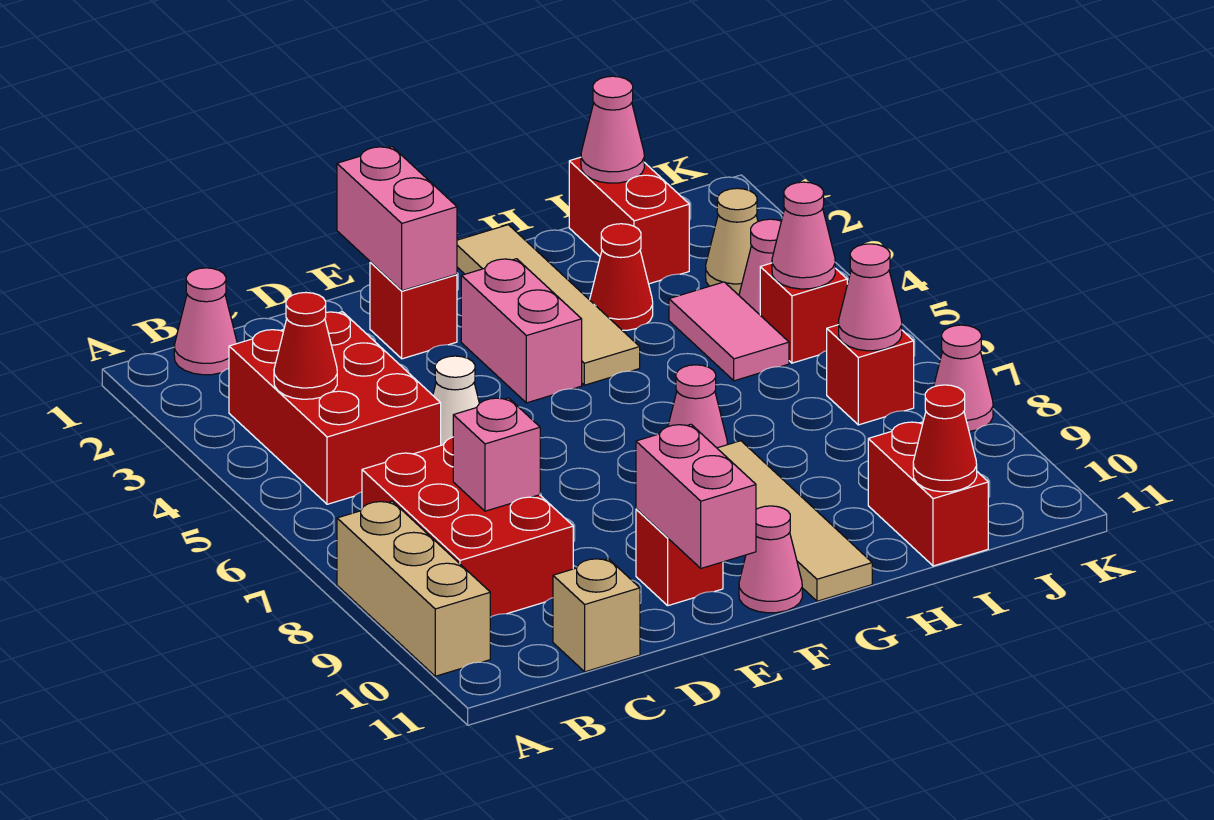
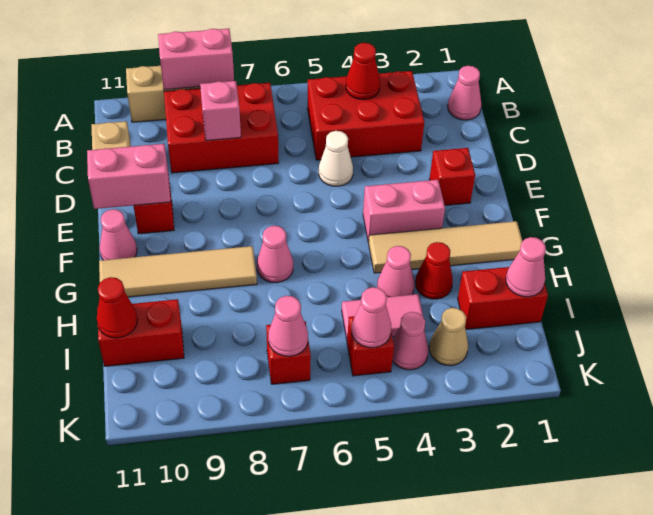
pink 1x2 brick [337,147,457,291] -> pink 1x2 brick moved to [158,29,234,90]
pink 1x1 cone [934,325,993,431] -> pink 1x1 cone moved to [377,246,414,297]

